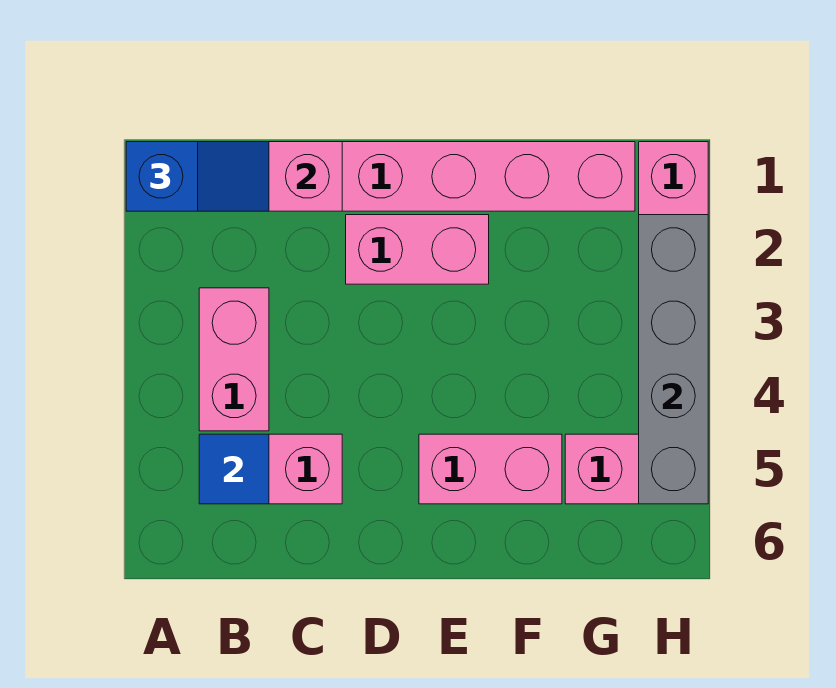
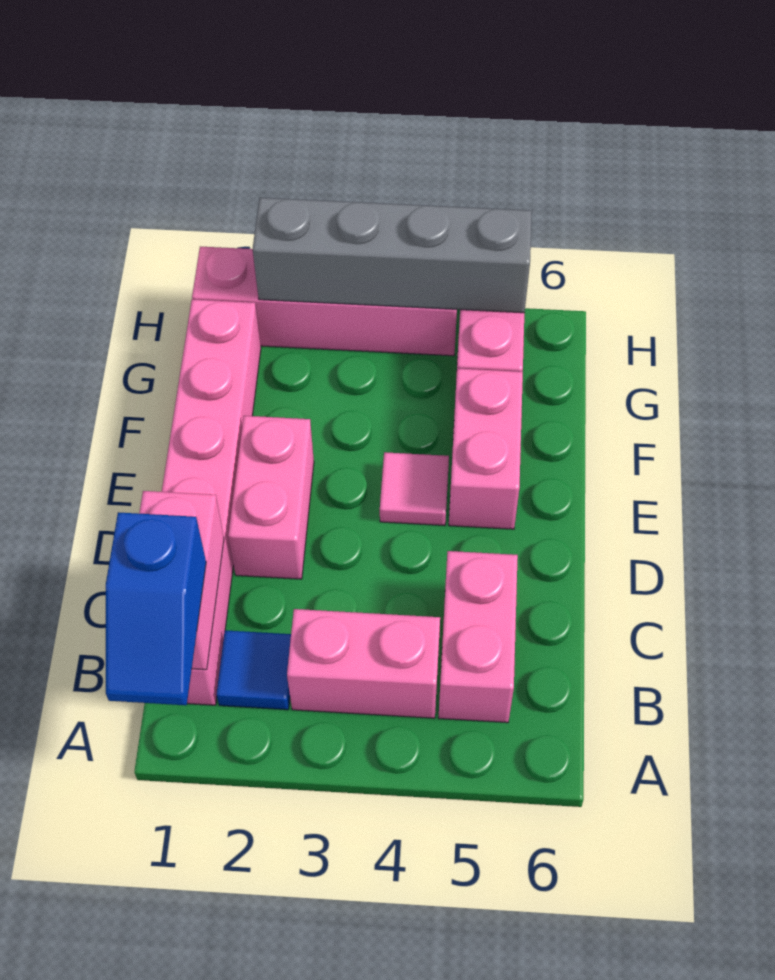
blue 1x2 slope [126,142,269,211] -> blue 1x2 slope turned to [106,512,206,705]
blue 1x1 tile [199,434,269,504] -> blue 1x1 tile moved to [217,630,291,710]
none -> pink 1x1 tile [380,452,449,526]

